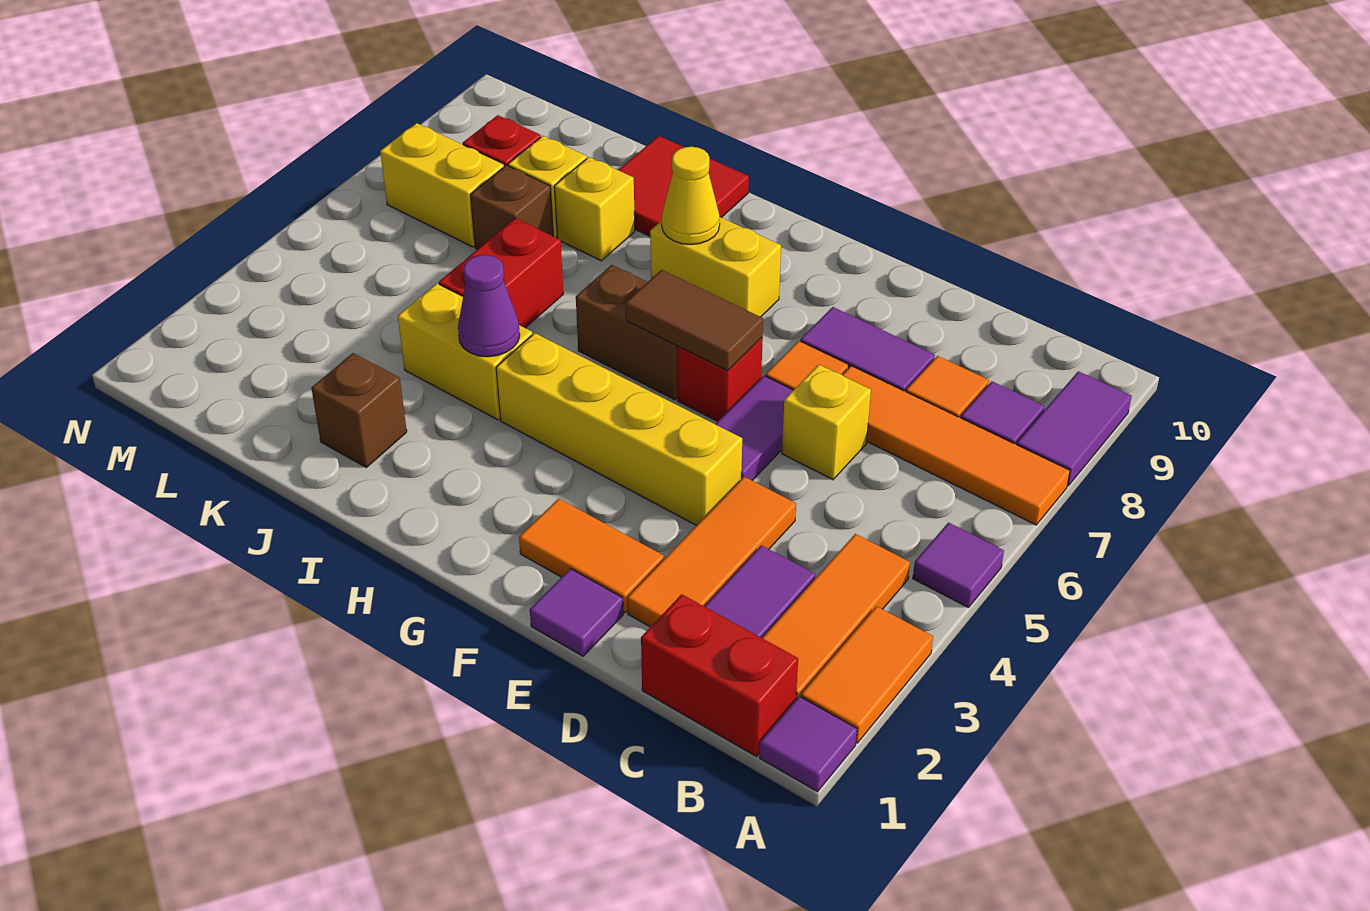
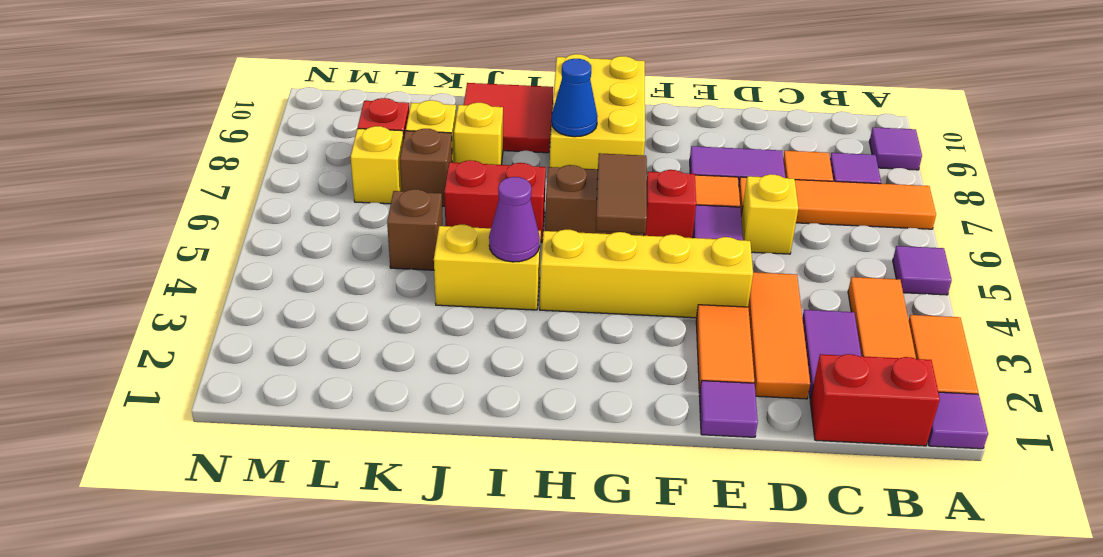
purple 1x2 tile [1017,371,1132,486] -> purple 1x1 tile [869,127,922,170]
orange 1x2 tile [519,499,664,613] -> orange 1x2 tile turned to [696,305,754,393]
brown 1x2 tile [626,270,763,371] -> brown 1x2 tile turned to [596,153,647,234]
yellow 1x2 brick [650,217,781,317] -> yellow 2x3 brick [550,54,645,169]
yellow 1x1 cone [662,147,720,245] -> blue 1x1 cone [552,59,598,137]
brown 1x1 brick [311,353,407,467] -> brown 1x1 brick moved to [387,189,443,270]
red 1x2 brick [439,218,563,328] -> red 1x2 brick turned to [444,160,546,242]
yellow 1x2 brick [380,123,504,247] -> yellow 1x1 brick [351,126,404,204]

